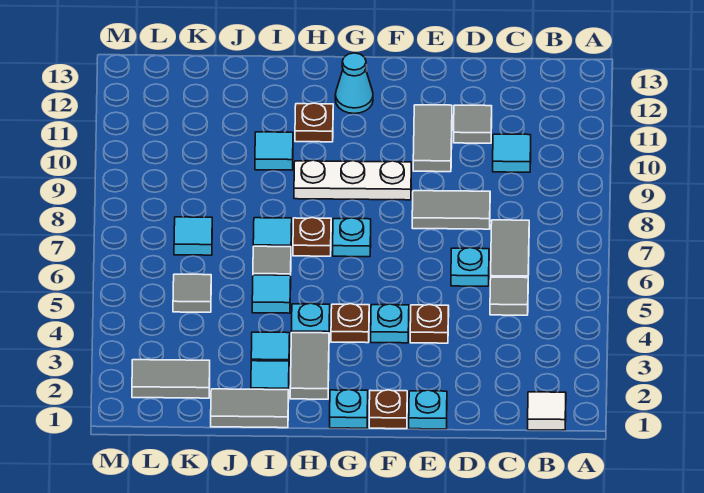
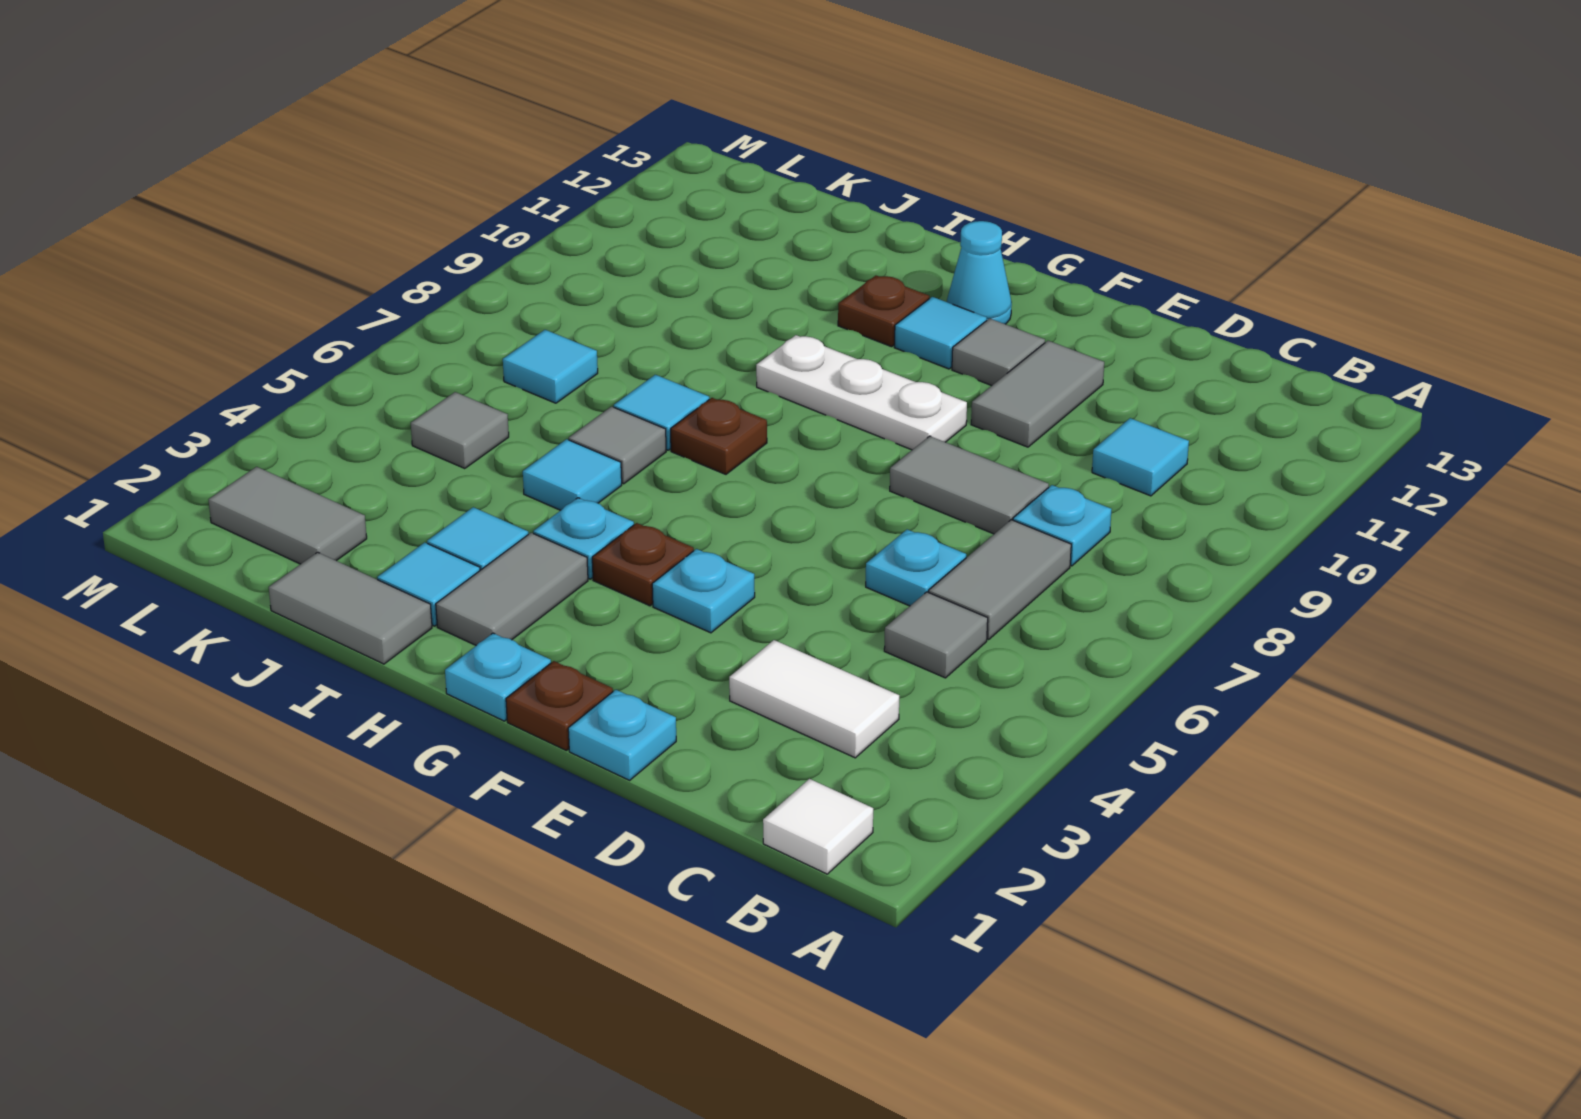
none -> white 1x2 tile [729,640,899,758]
grey 1x1 tile [454,105,492,143] -> grey 1x1 tile moved to [952,318,1045,386]
brown 1x1 plate [410,305,449,343] -> none
cyan 1x1 plate [333,218,371,257] -> cyan 1x1 plate moved to [1013,485,1112,566]
cyan 1x1 tile [255,132,293,170] -> cyan 1x1 tile moved to [894,297,987,369]

